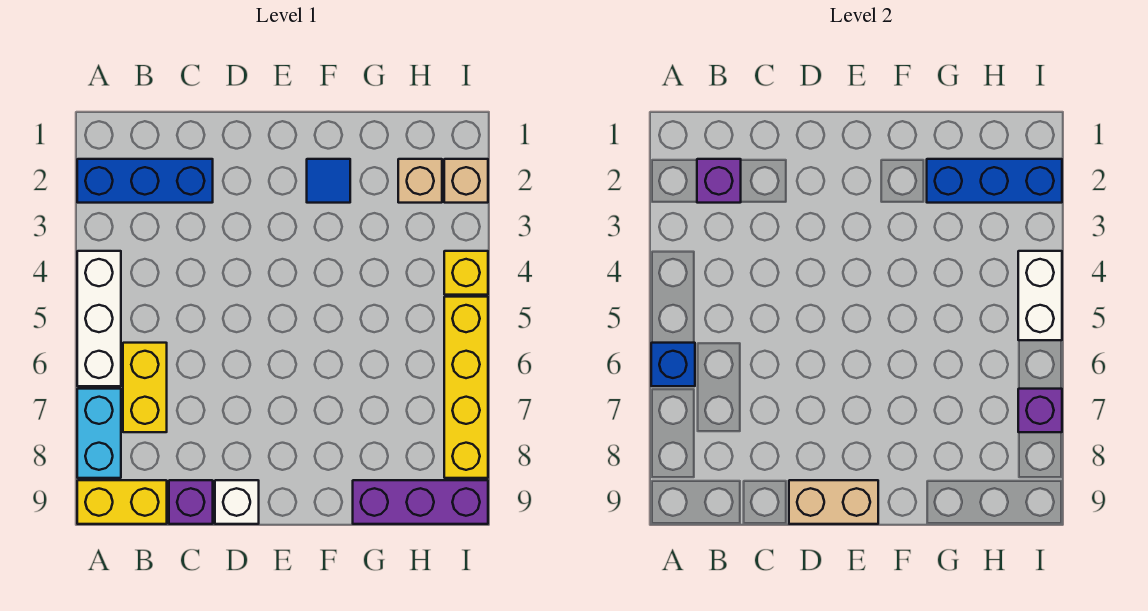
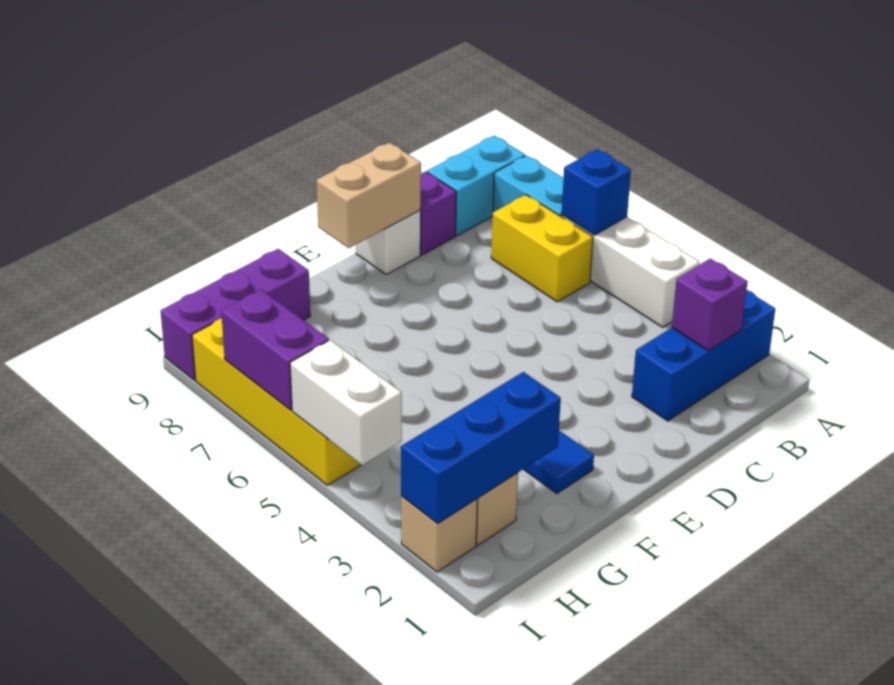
yellow 1x2 brick [77,480,167,524] -> cyan 1x2 brick [427,136,525,236]
yellow 1x1 brick [444,251,488,295] -> none
purple 1x1 brick [1018,389,1062,432] -> purple 1x2 brick [221,289,329,410]

